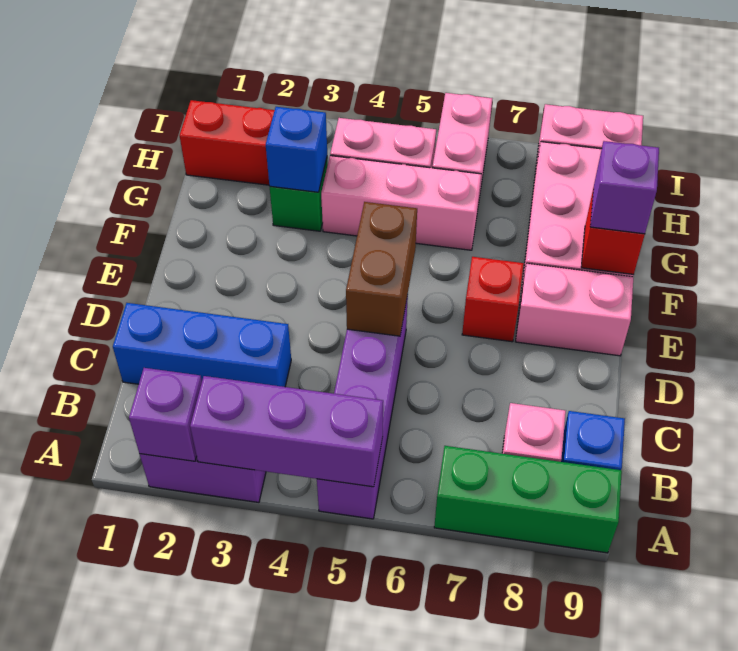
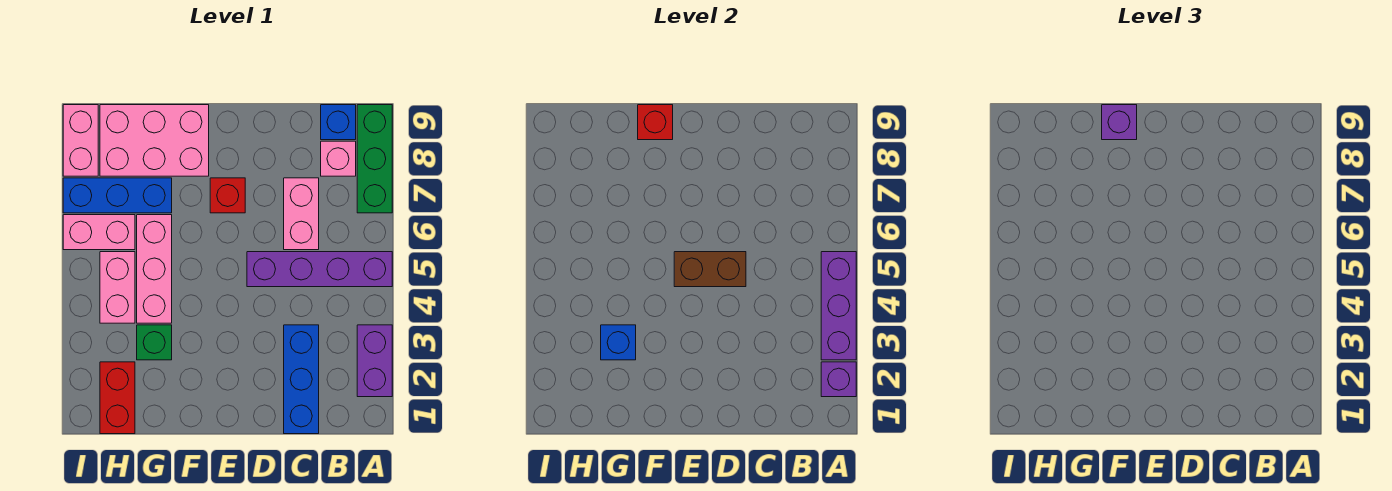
pink 1x2 brick [516,263,633,356] -> pink 1x2 brick moved to [284,178,319,250]
none -> blue 1x3 brick [63,178,172,213]

